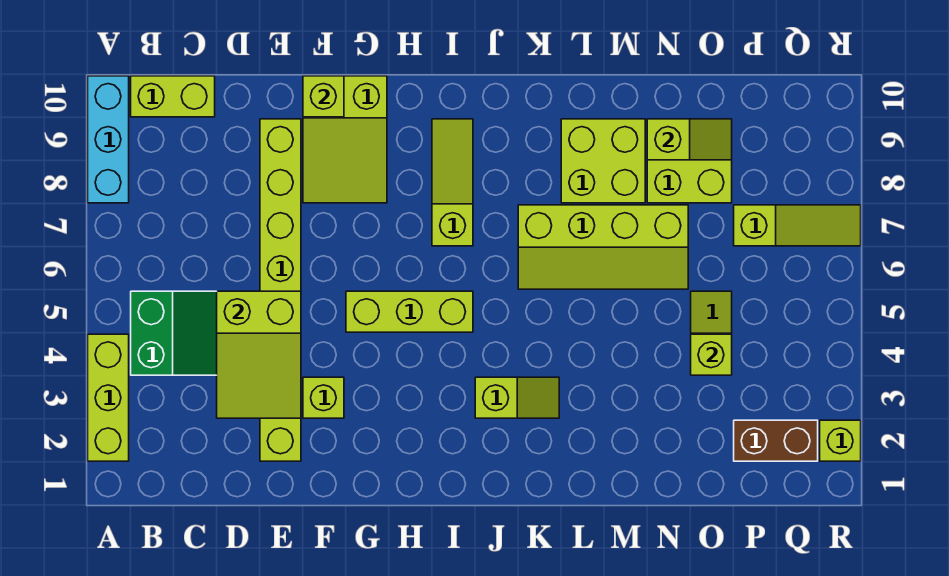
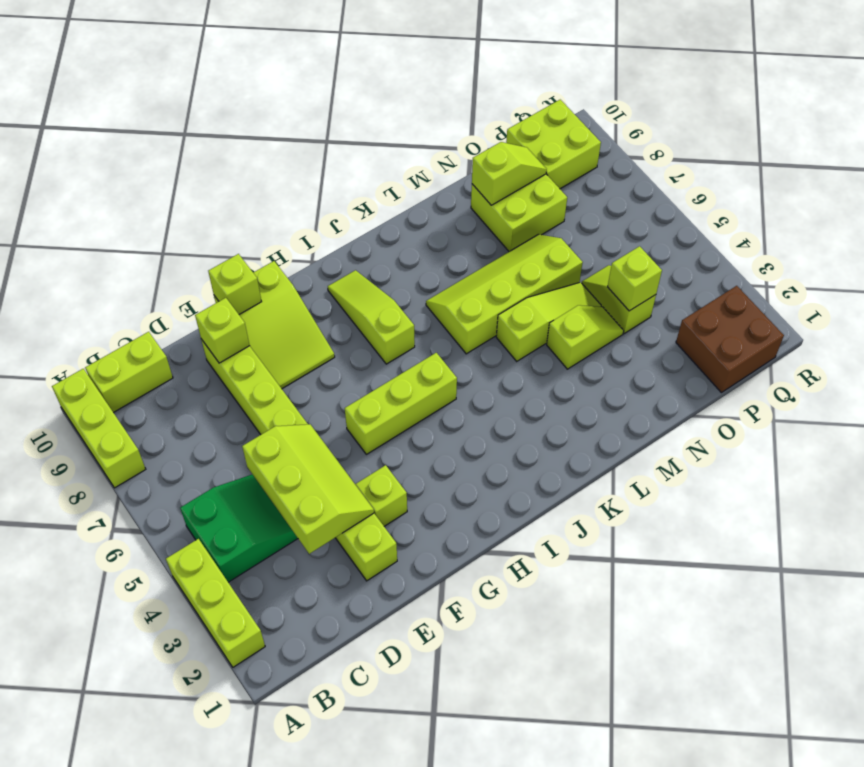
cyan 1x3 brick [88,76,129,203] -> lime 1x3 brick [52,369,146,488]
lime 2x3 slope [217,291,301,418] -> lime 2x3 slope turned to [242,424,374,554]
lime 1x2 slope [475,377,559,418] -> lime 1x2 slope moved to [547,305,624,369]
lime 2x4 slope [518,205,688,289] -> lime 2x4 slope turned to [426,234,583,354]
lime 2x2 brick [561,119,645,203] -> lime 2x2 brick moved to [506,100,601,189]
brown 1x2 brick [734,420,818,461] -> brown 2x2 brick [676,286,784,393]
lime 1x3 slope [734,205,861,246] -> lime 1x3 slope moved to [496,282,601,361]
lime 1x1 brick [820,420,861,461] -> lime 1x1 brick moved to [195,298,250,363]

